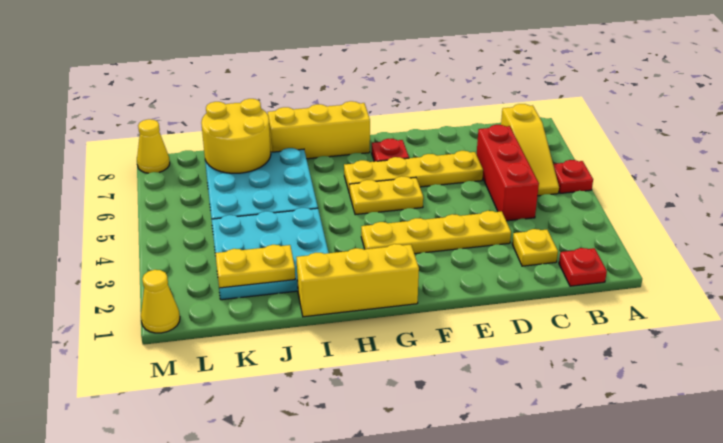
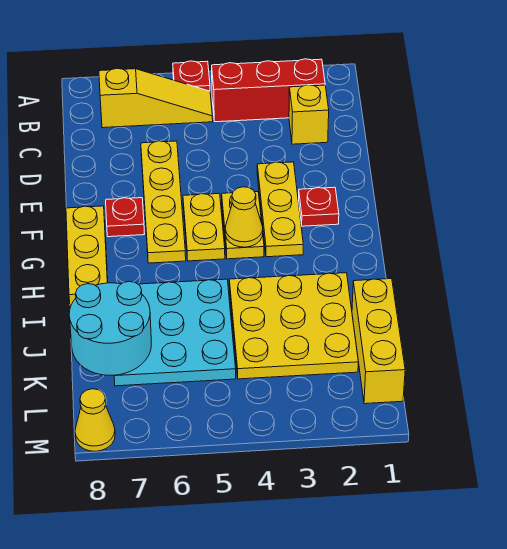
red 1x1 plate [559,248,607,286] -> red 1x1 plate moved to [299,187,339,226]
yellow 1x1 plate [512,229,558,266] -> yellow 1x1 brick [289,85,329,144]
red 1x3 brick [477,125,539,221] -> red 1x3 brick moved to [212,59,325,122]
yellow 1x4 plate [361,211,511,254] -> yellow 1x3 plate [257,162,303,257]
yellow 1x3 brick [296,244,419,317] -> yellow 1x3 brick moved to [352,279,405,404]
cyan 3x3 plate [212,208,328,300] -> yellow 3x3 plate [229,273,358,379]
yellow 1x2 plate [215,245,295,288] -> yellow 1x2 plate moved to [222,192,264,259]
yellow 2x2 round brick [201,99,271,173] -> cyan 2x2 round brick [69,281,151,376]
yellow 1x1 cone [141,270,180,333] -> yellow 1x1 cone moved to [225,187,263,247]

